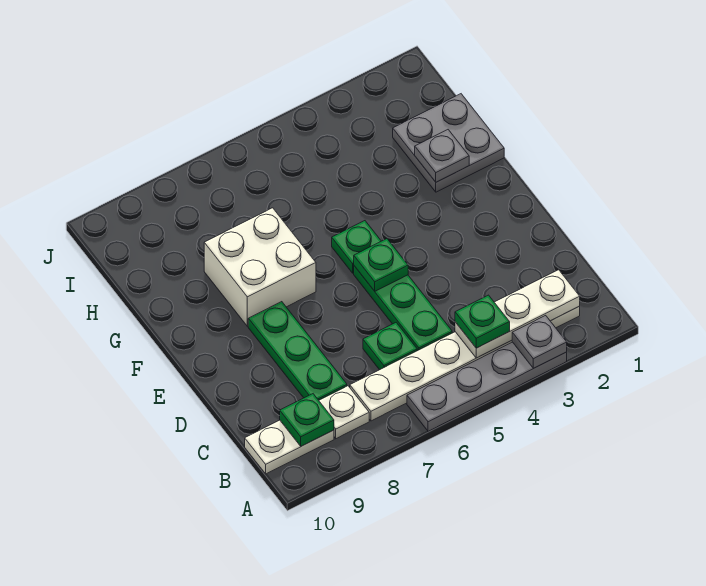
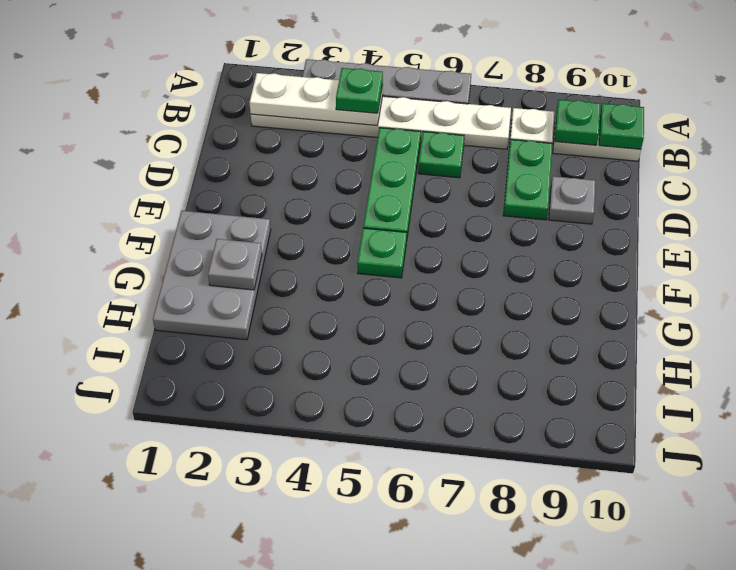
grey 1x1 plate [512,315,567,368] -> grey 1x1 plate moved to [549,176,595,224]
green 1x3 plate [248,302,347,400] -> green 1x2 plate [503,139,552,220]
green 1x1 plate [354,239,408,291] -> green 1x1 plate moved to [599,104,644,149]
white 2x2 brick [204,208,316,326] -> none
grey 2x2 plate [393,94,504,192] -> grey 2x3 plate [153,211,271,340]

